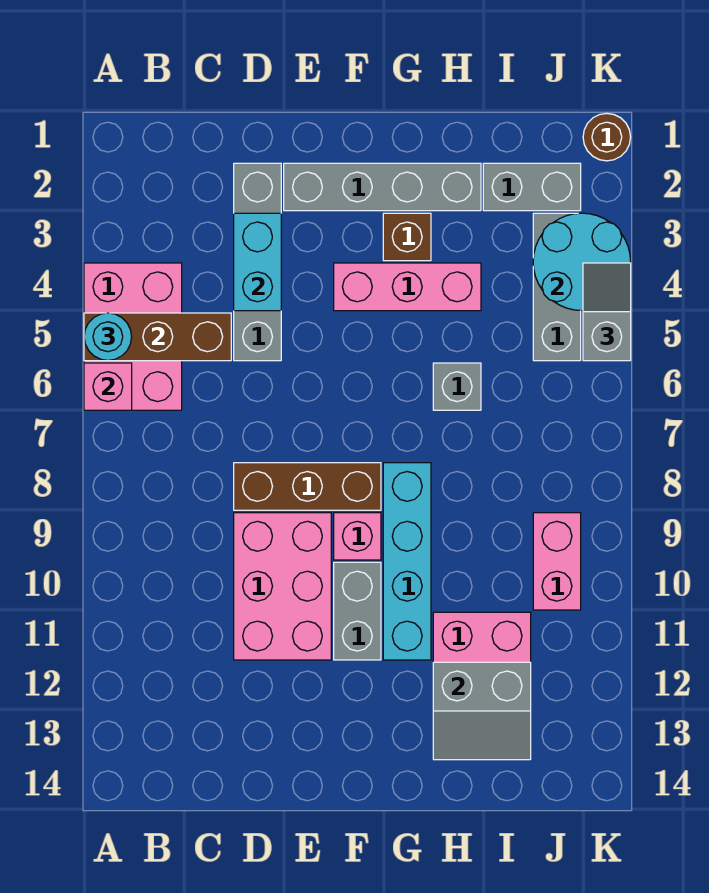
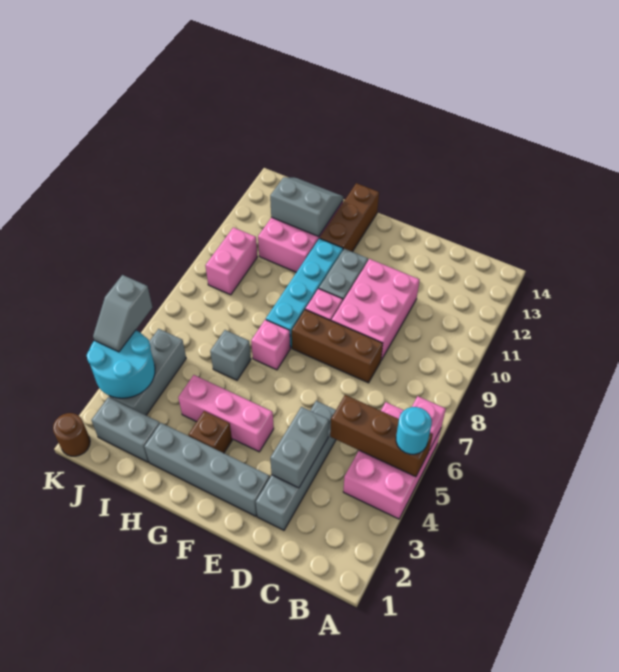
cyan 1x2 brick [234,213,281,311] -> grey 1x2 brick [270,407,329,488]
none -> pink 1x1 brick [251,320,290,370]
none -> brown 1x3 brick [320,183,379,252]

